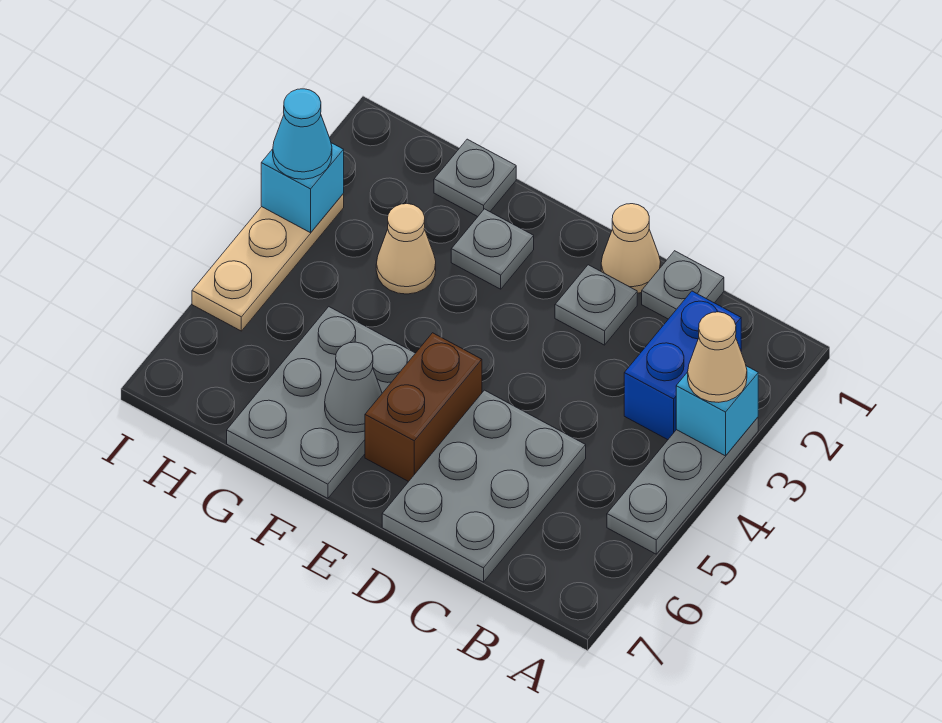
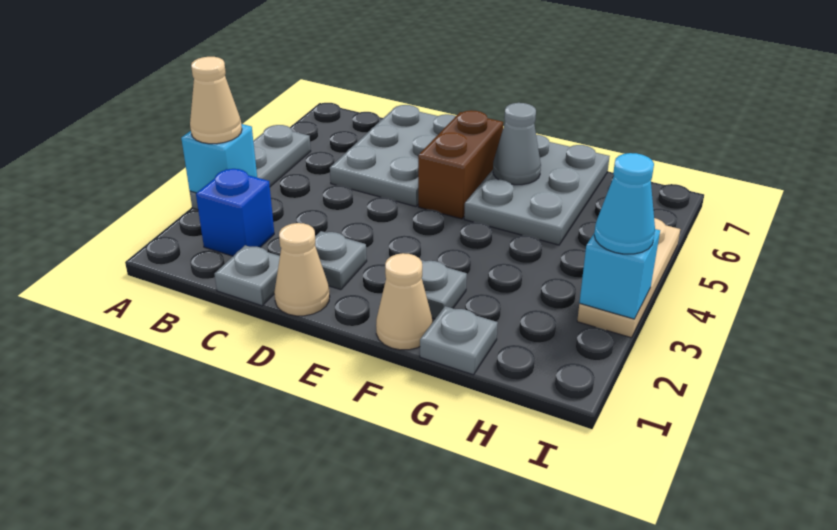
blue 1x2 brick [624,291,741,440] -> blue 1x1 brick [196,169,274,256]
tan 1x1 cone [376,204,436,294] -> tan 1x1 cone moved to [376,253,433,350]

